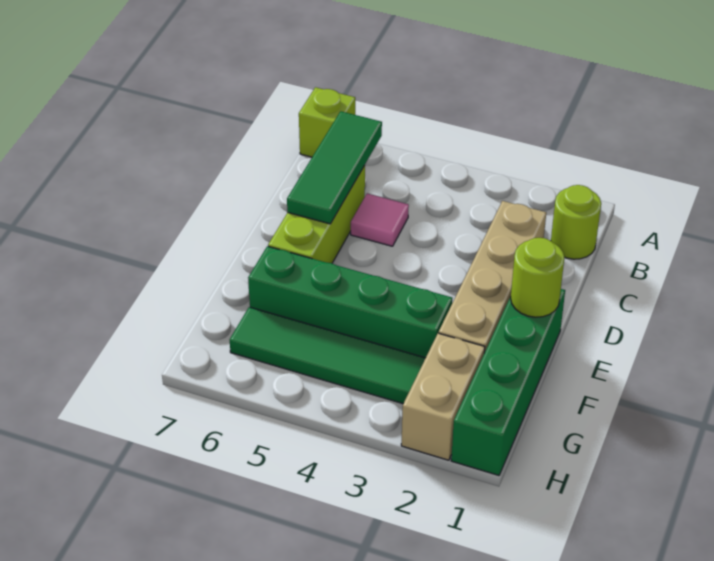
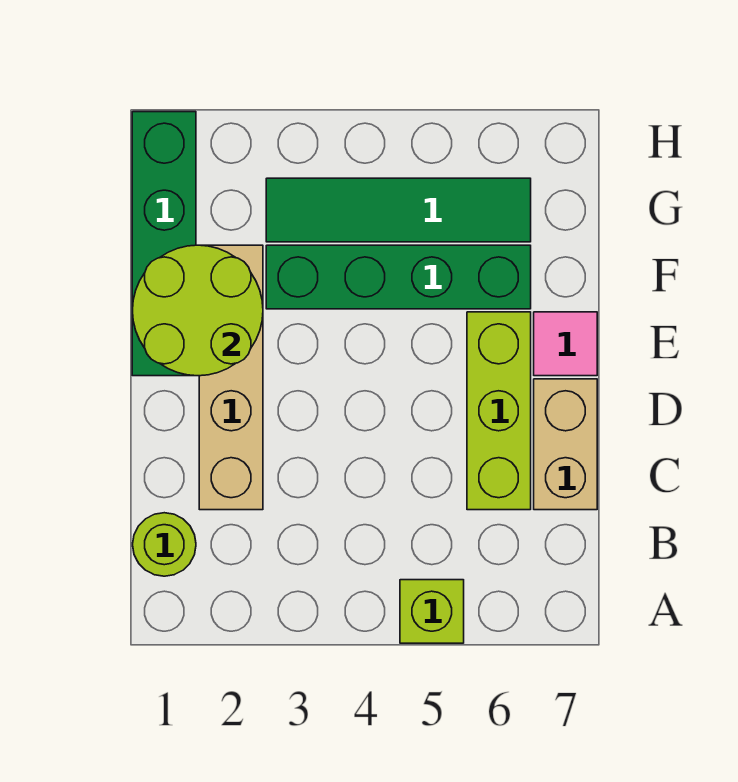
lime 1x1 brick [299,87,355,157] -> lime 1x1 brick moved to [400,580,464,643]
green 1x3 tile [287,111,382,224] -> none
pink 1x1 tile [351,193,409,246] -> pink 1x1 tile moved to [534,312,597,376]
lime 1x1 round brick [511,238,565,317] -> lime 2x2 round brick [132,245,263,376]
tan 1x2 brick [401,333,485,460] -> tan 1x2 brick moved to [534,379,597,510]

